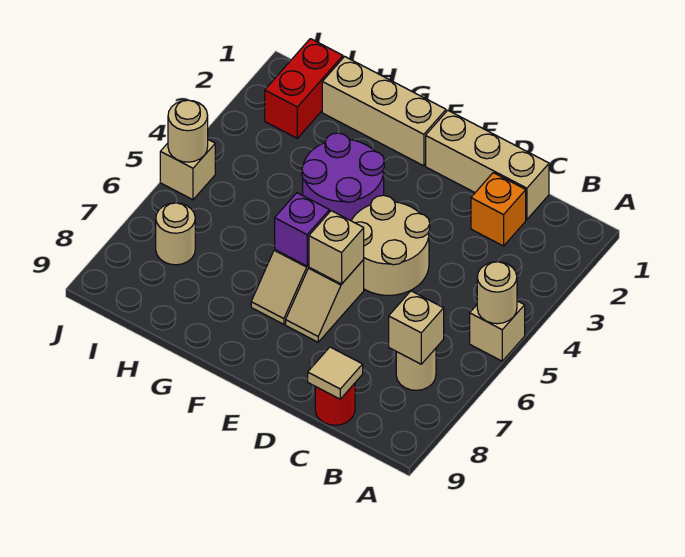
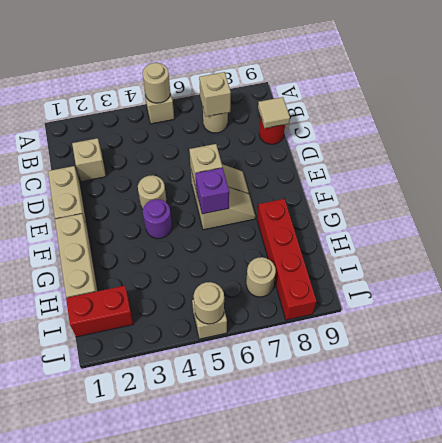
tan 1x3 brick [426,110,549,220] -> tan 1x2 brick [48,166,87,226]
orange 1x1 brick [471,173,526,246] -> tan 1x1 brick [72,138,106,182]
tan 2x2 round brick [351,195,430,295] -> tan 1x1 round brick [138,175,167,209]
purple 2x2 round brick [302,133,384,221] -> purple 1x1 round brick [143,199,172,239]
none -> red 1x4 brick [257,199,316,320]

